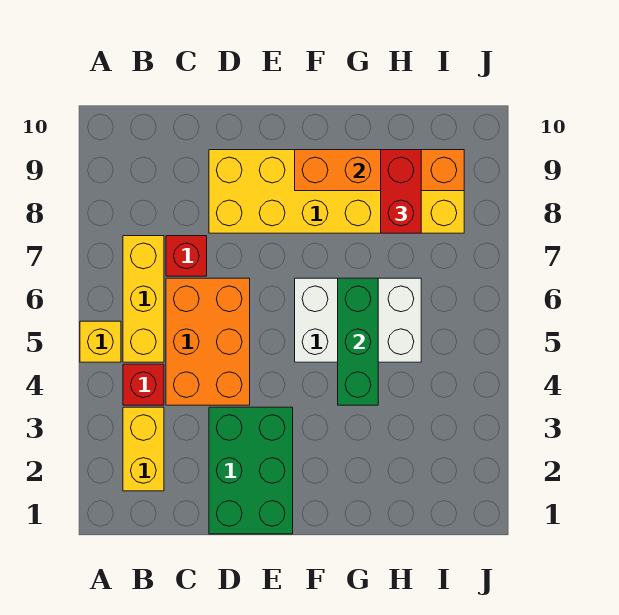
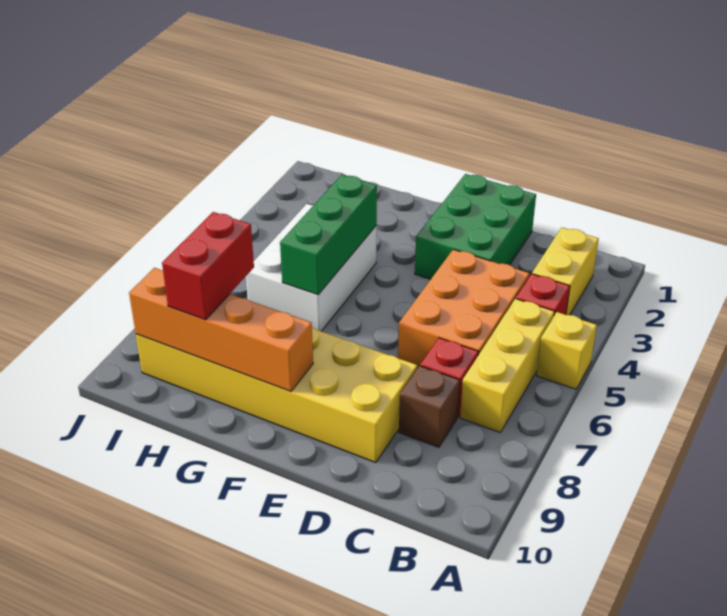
none -> brown 1x1 brick [399,366,460,447]
white 2x3 brick [295,278,421,362] -> white 2x3 brick turned to [246,204,377,331]

